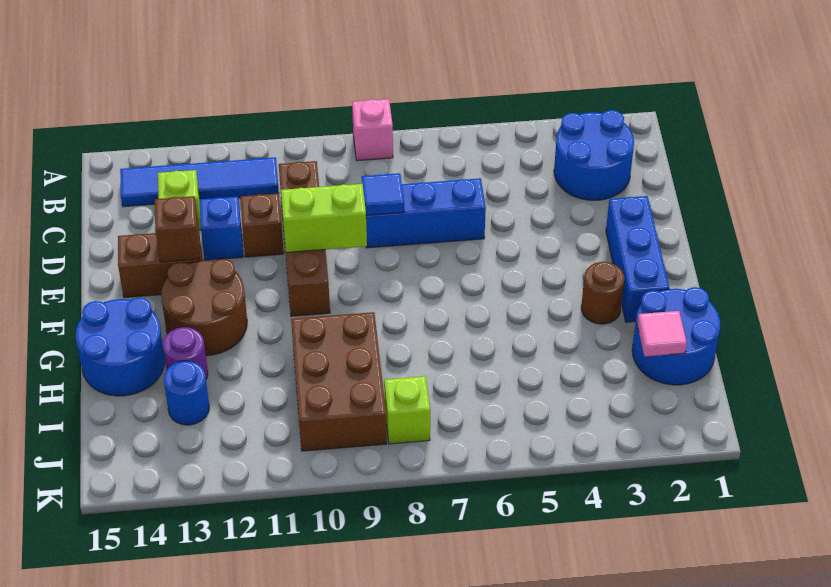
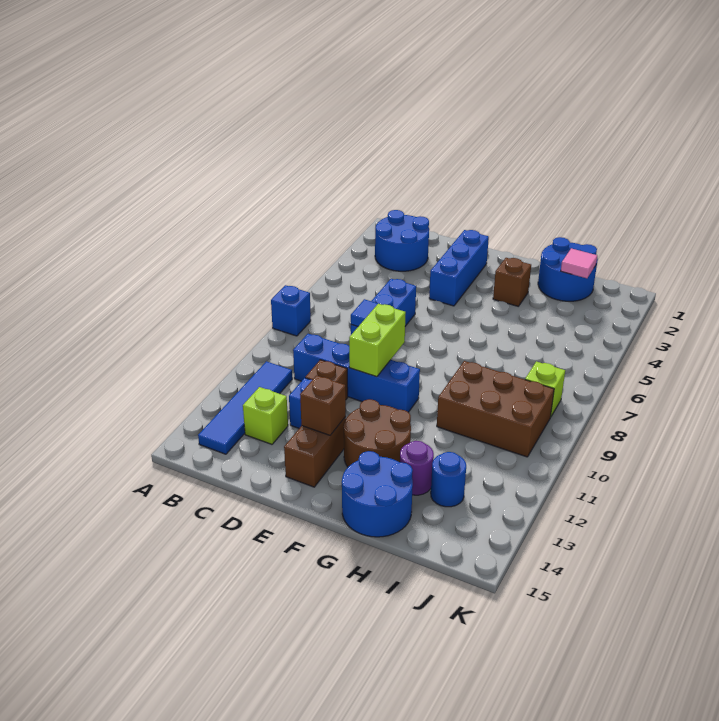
pink 1x1 brick [352,99,393,161] -> blue 1x1 brick [271,285,311,336]
brown 1x4 brick [279,161,330,316] -> blue 1x4 brick [293,334,420,412]
blue 1x3 brick [606,196,669,322] -> blue 1x3 brick turned to [429,230,489,306]
brown 1x1 round brick [581,262,624,324] -> brown 1x1 brick [493,258,531,306]

